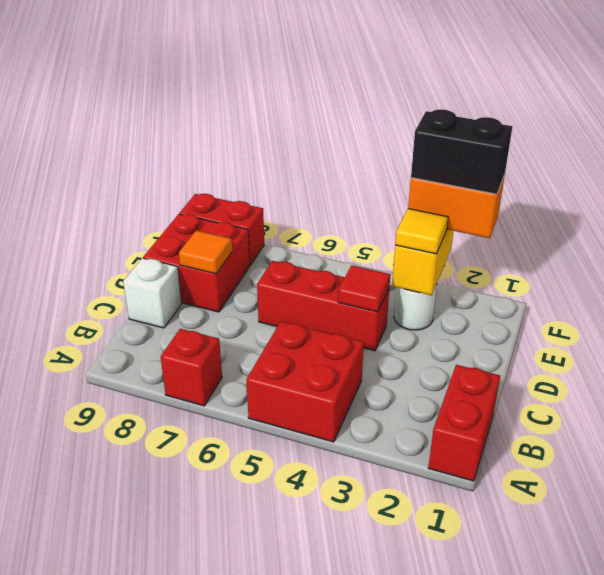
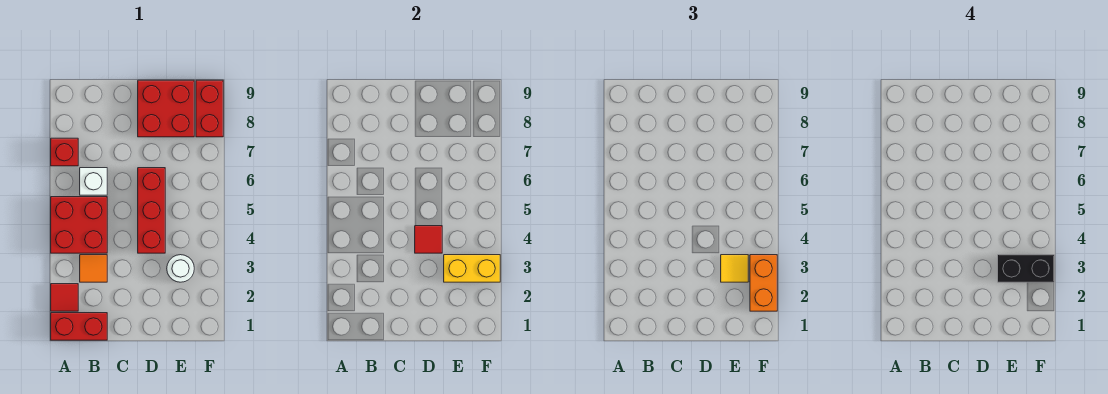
none -> red 1x1 tile [51,284,78,311]
white 1x1 brick [123,258,181,328] -> white 1x1 brick moved to [80,168,107,195]
orange 1x1 tile [179,231,232,274] -> orange 1x1 tile moved to [80,255,107,282]
black 1x2 brick [411,109,512,194] -> black 1x2 brick turned to [998,255,1054,282]

